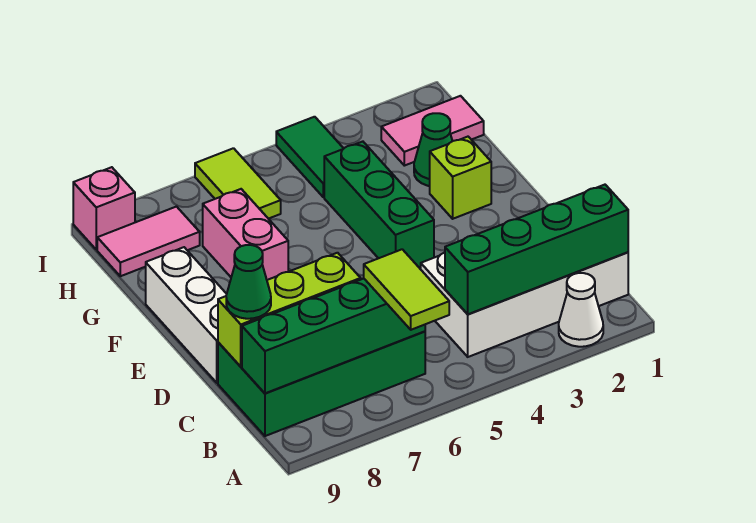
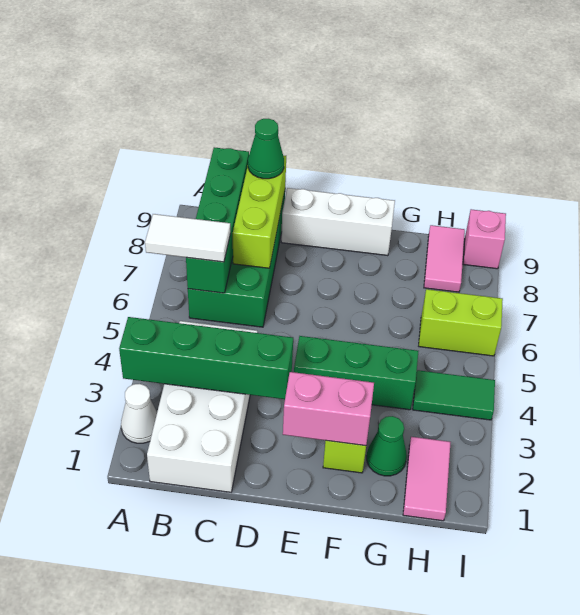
lime 1x2 tile [364,249,449,330] -> white 1x2 tile [145,214,230,262]
green 1x4 brick [445,185,628,314] -> green 1x4 brick turned to [119,317,293,399]
pink 1x2 brick [203,189,288,280] -> pink 1x2 brick moved to [283,372,374,446]
lime 1x2 tile [195,148,281,219] -> lime 1x2 brick [419,289,503,356]

